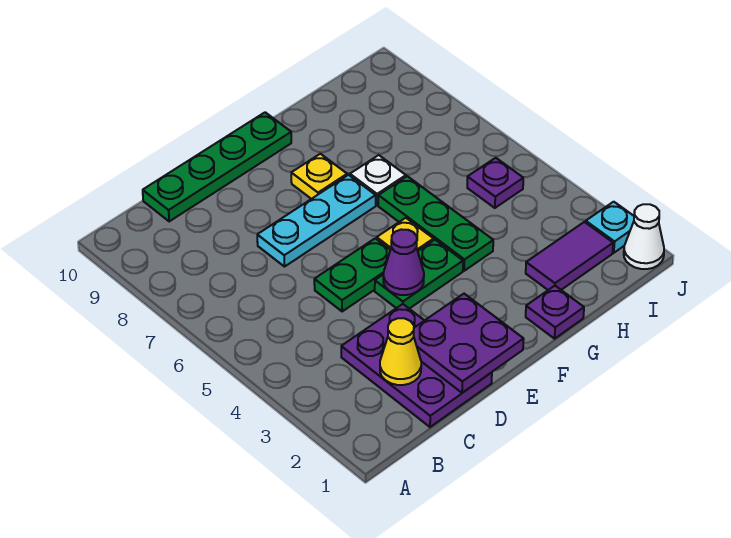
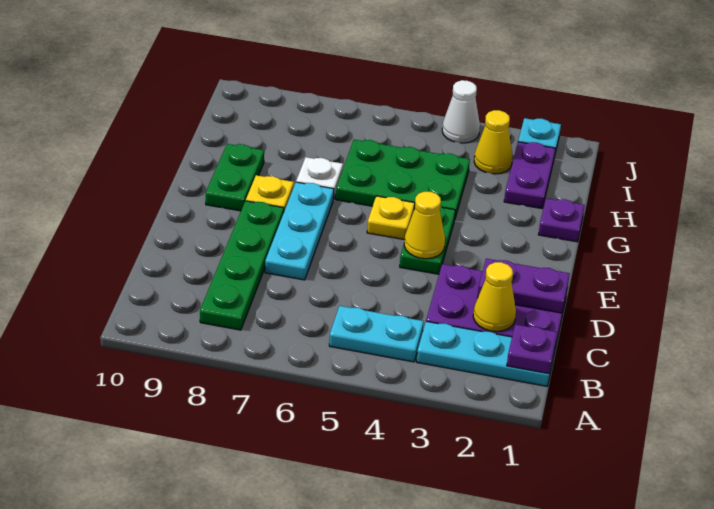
none -> cyan 1x3 plate [417,321,555,386]
none -> cyan 1x2 plate [329,306,424,362]
green 1x4 plate [143,112,291,221] -> green 1x4 plate moved to [200,201,284,330]
purple 2x2 plate [414,294,524,393] -> purple 1x2 plate [478,259,570,313]
green 1x2 plate [314,238,390,311] -> green 1x2 plate moved to [206,144,264,211]
purple 1x1 cone [383,229,424,295] -> yellow 1x1 cone [404,192,445,259]
green 1x3 plate [378,176,493,271] -> green 2x3 plate [336,140,470,218]
purple 1x2 tile [526,222,613,290] -> purple 1x2 plate [504,142,556,209]
none -> yellow 1x1 cone [474,110,512,174]
purple 1x1 plate [467,158,523,208] -> purple 1x1 plate moved to [507,324,557,374]
white 1x1 cone [624,204,664,269] -> white 1x1 cone moved to [442,80,480,143]

